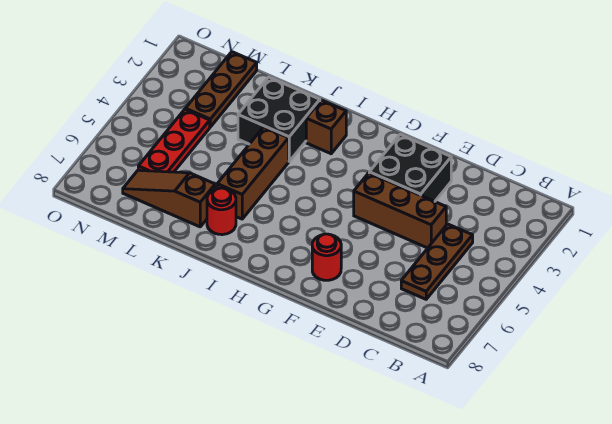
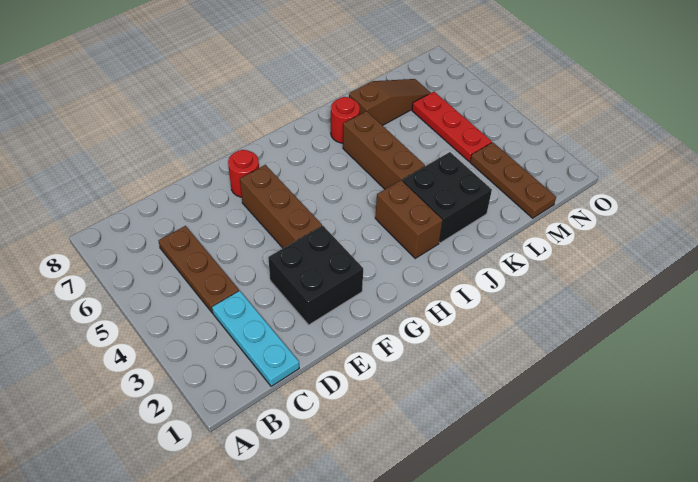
none -> cyan 1x3 plate [212,291,299,386]
brown 1x3 brick [354,173,446,248] -> brown 1x3 brick turned to [240,165,322,248]
brown 1x1 brick [306,100,346,154] -> brown 1x2 brick [375,180,443,258]

